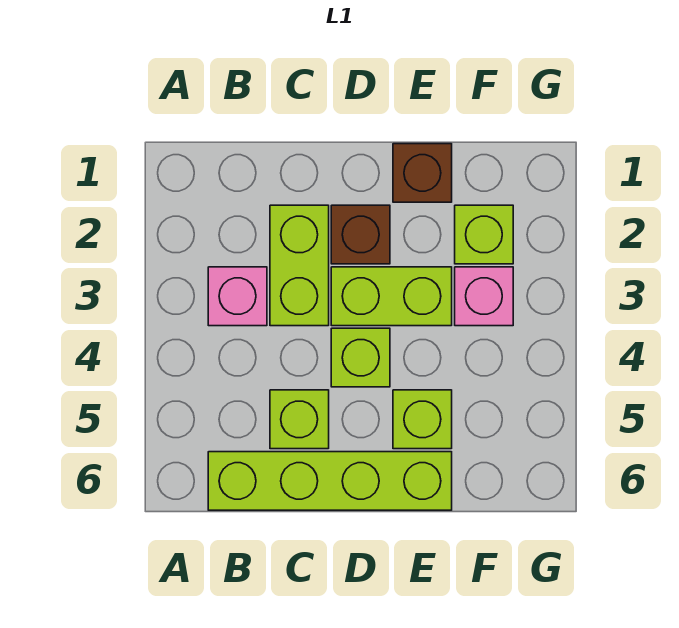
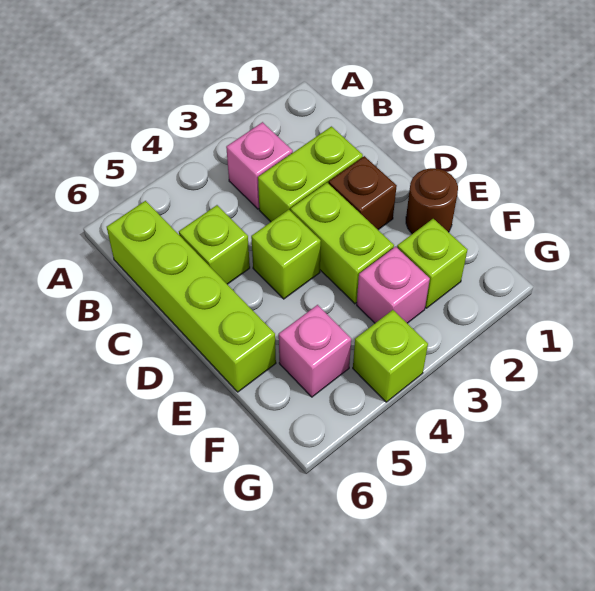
brown 1x1 brick [393,144,452,202] -> brown 1x1 round brick [406,168,458,234]
lime 1x1 brick [393,390,452,449] -> lime 1x1 brick moved to [353,310,428,402]
none -> pink 1x1 brick [279,305,351,397]

